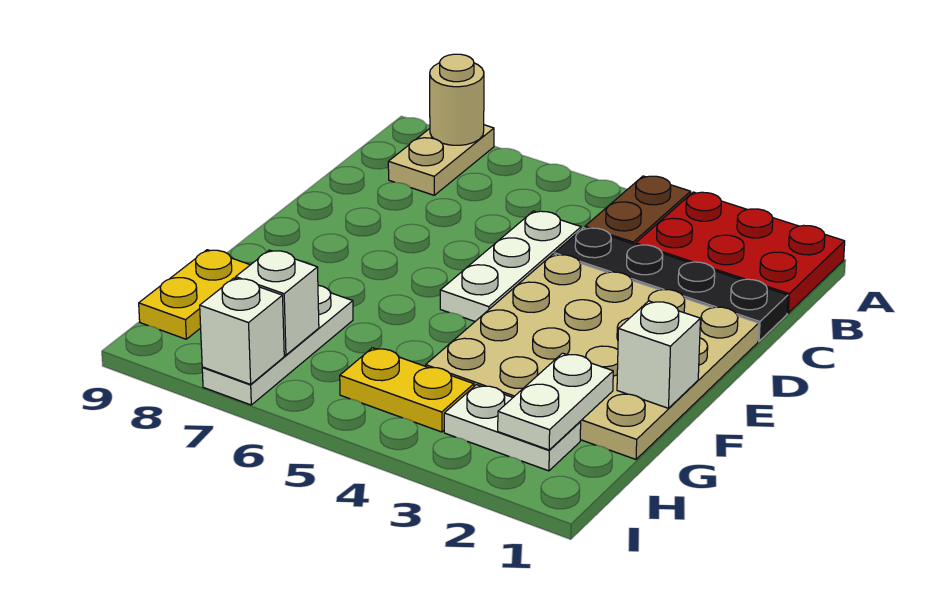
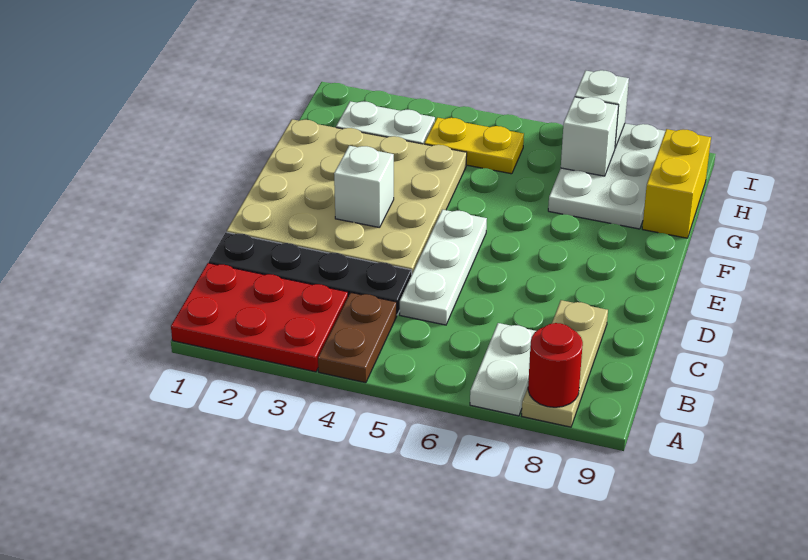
tan 1x2 plate [388,125,494,195] -> tan 1x3 plate [522,300,608,427]
tan 1x1 round brick [430,54,484,145] -> red 1x1 round brick [528,323,583,407]
white 1x1 brick [617,301,700,408] -> white 1x1 brick moved to [334,146,394,228]
white 1x2 plate [498,353,613,450] -> white 1x2 plate moved to [470,323,536,416]
white 1x3 plate [202,285,353,405] -> white 2x3 plate [548,123,665,229]
yellow 1x2 plate [139,250,250,339] -> yellow 1x2 brick [642,129,711,238]

